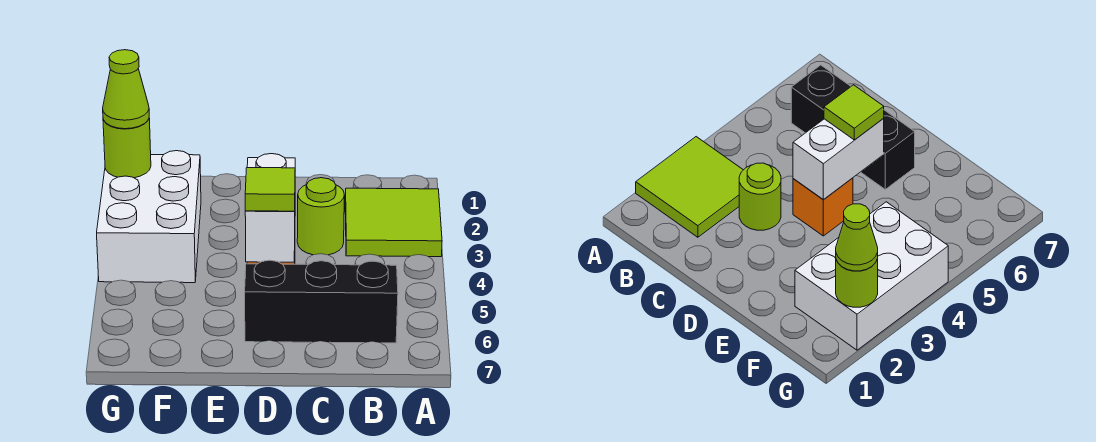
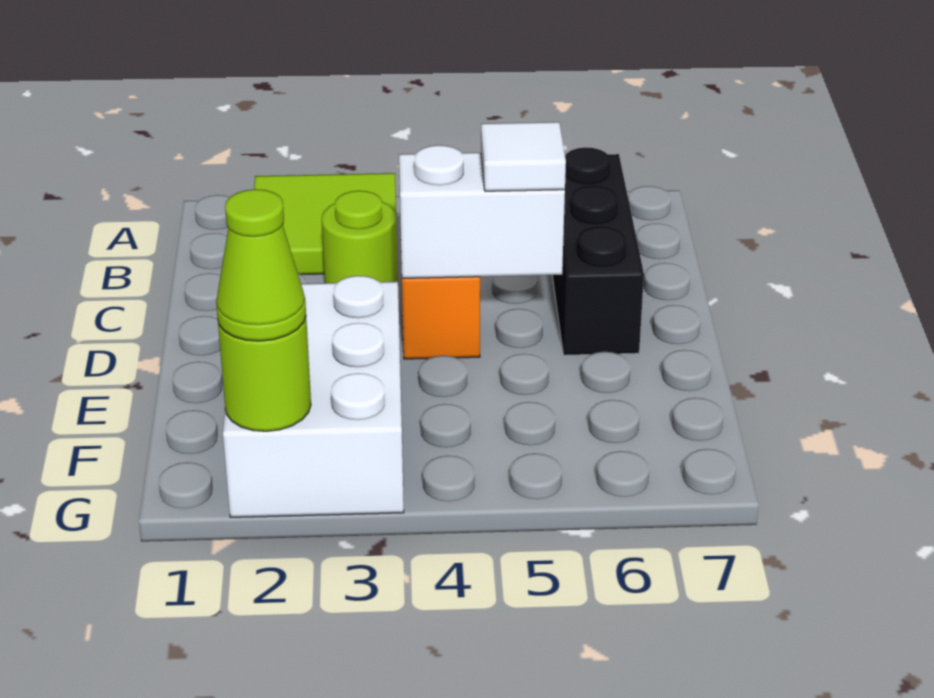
lime 1x1 tile [245,168,295,211] -> white 1x1 tile [481,122,566,191]
white 2x3 brick [97,151,201,283] -> white 2x3 brick turned to [223,276,404,517]

